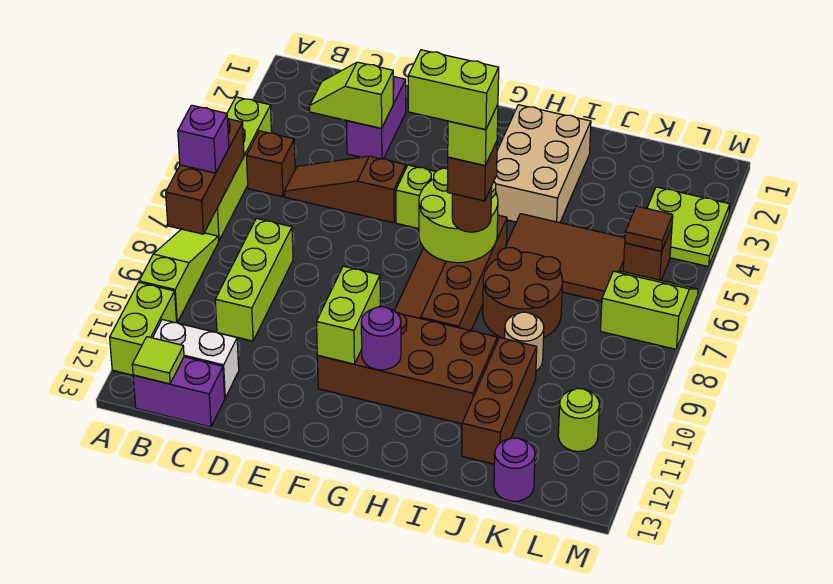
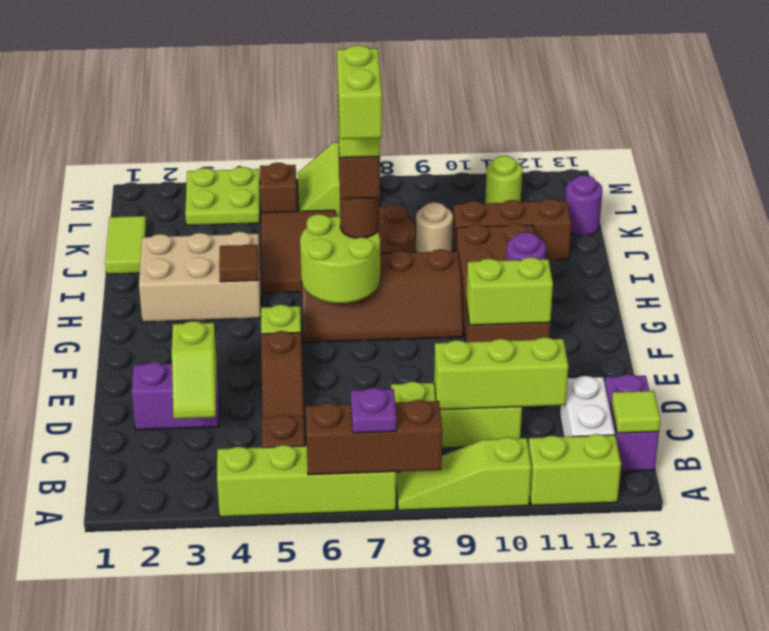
purple 1x1 brick [178,105,229,173] -> purple 1x1 plate [351,388,396,433]
none -> lime 1x3 brick [434,337,568,410]
none -> lime 1x2 tile [105,216,147,274]
brown 1x1 tile [625,206,673,251] -> brown 1x1 tile moved to [219,245,259,282]

